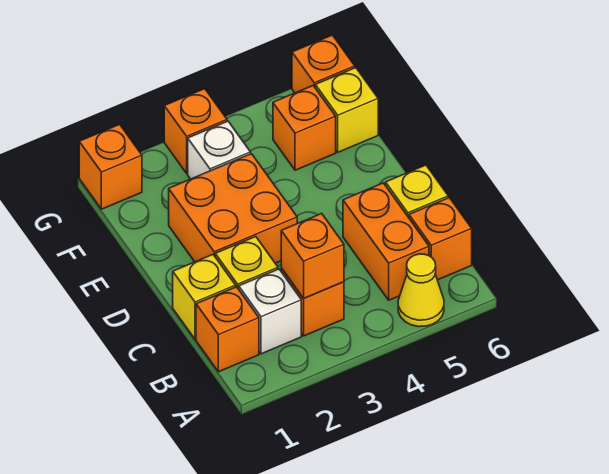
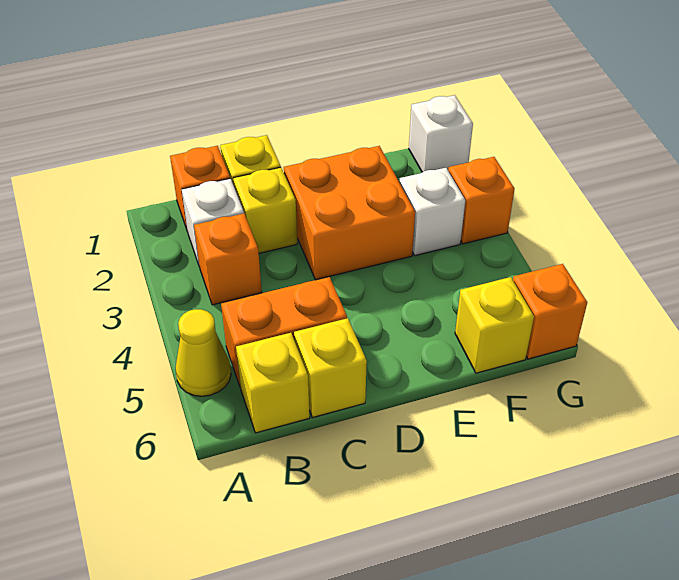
orange 1x1 brick [281,214,344,298] -> none
orange 1x1 brick [409,198,472,280] -> yellow 1x1 brick [236,333,310,433]
orange 1x1 brick [273,86,336,170] -> none
orange 1x1 brick [79,124,142,209] -> white 1x1 brick [409,95,473,172]

